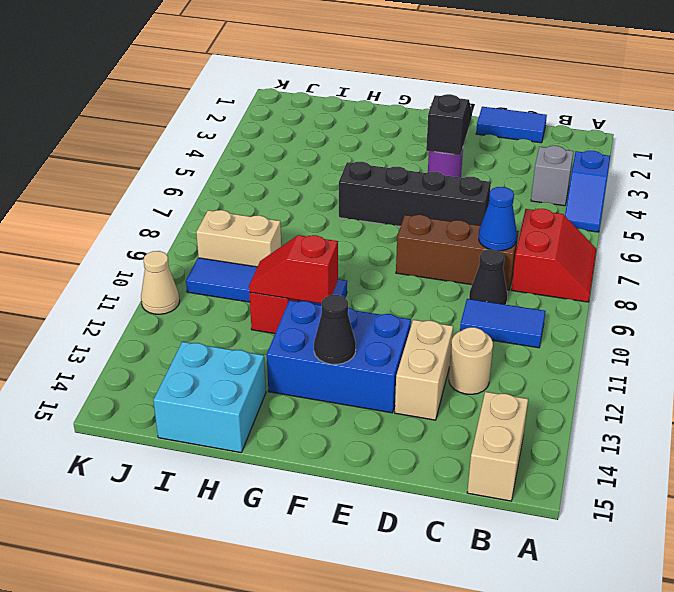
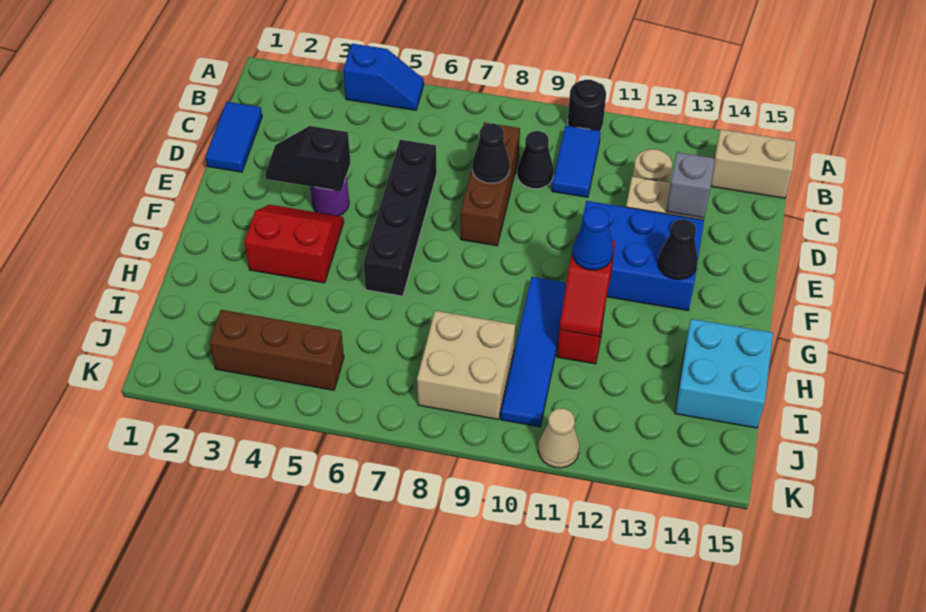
red 2x2 slope [512,209,596,302] -> red 2x2 slope moved to [244,205,344,283]
none -> black 1x1 round brick [568,80,606,131]
grey 1x1 brick [531,146,574,206] -> grey 1x1 brick moved to [666,152,715,218]
blue 1x1 cone [479,187,517,251] -> blue 1x1 cone moved to [572,207,613,270]
none -> black 1x1 cone [472,123,510,183]
blue 2x3 brick [267,300,411,413] -> blue 2x3 brick turned to [581,201,704,311]
tan 1x2 brick [196,210,281,267] -> tan 2x2 brick [417,311,515,420]
none -> brown 1x3 brick [209,310,344,390]

